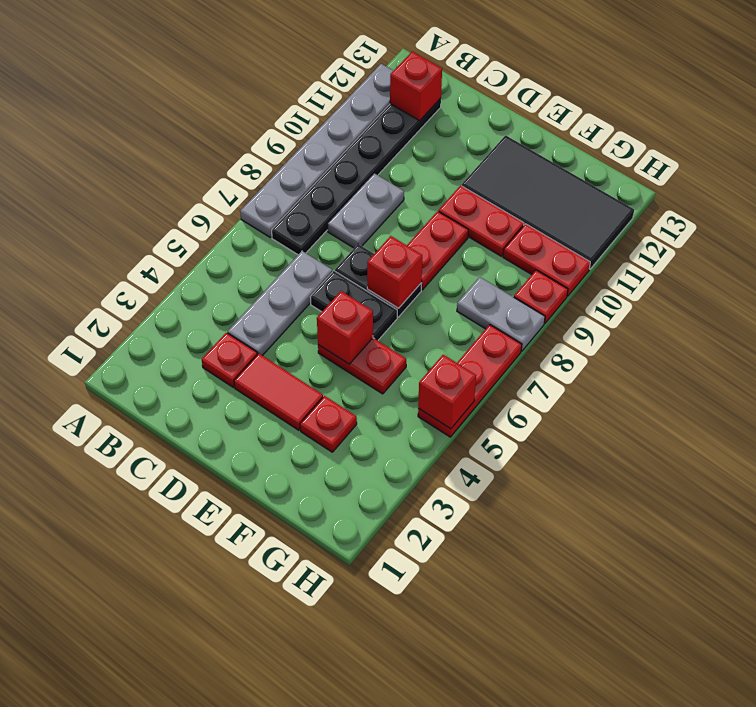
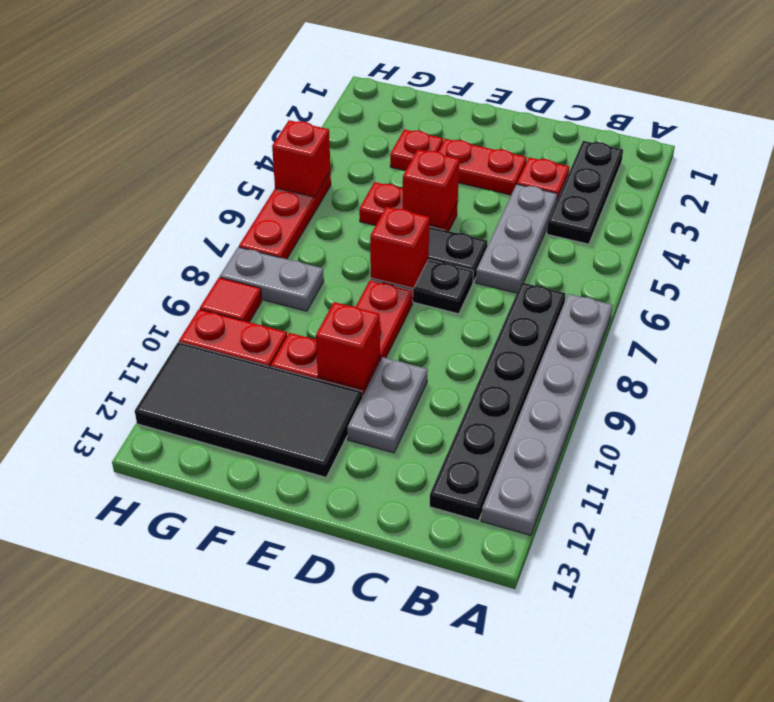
none -> black 1x3 plate [547,141,623,244]
red 1x1 brick [390,51,442,121] -> red 1x1 brick moved to [316,302,380,389]
grey 1x2 plate [327,173,404,248] -> grey 1x2 plate moved to [347,357,428,453]
red 1x2 tile [234,353,323,430] -> red 1x2 plate [438,139,527,195]
red 1x1 plate [514,270,568,323] -> red 1x1 tile [200,278,262,322]

